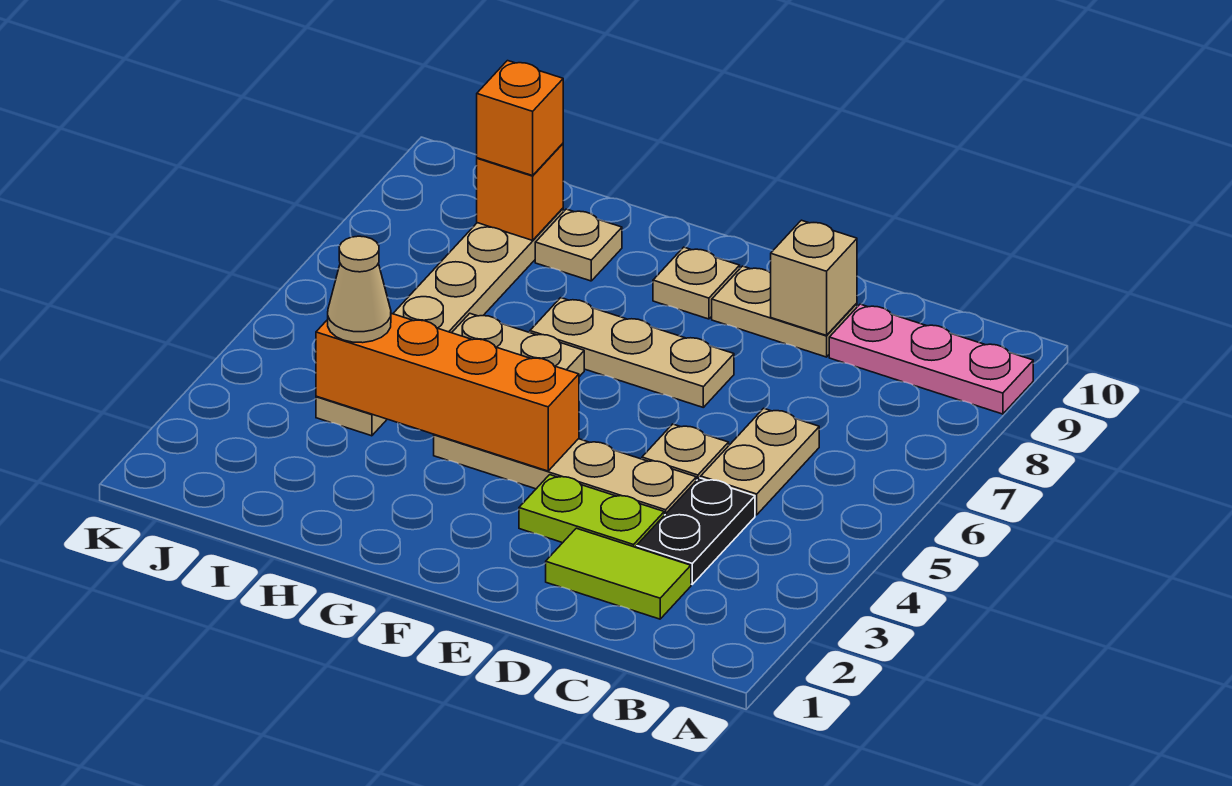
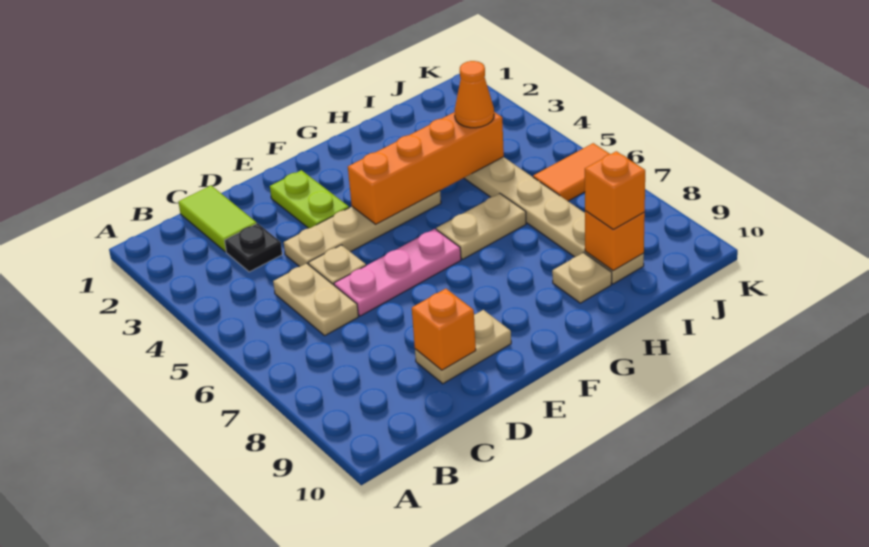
pink 1x3 plate [829,304,1033,414] -> pink 1x3 plate moved to [334,229,461,316]
lime 1x2 tile [546,528,691,619] -> lime 1x2 tile turned to [179,186,257,252]
black 1x2 plate [636,478,755,584] -> black 1x1 plate [225,223,282,272]
lime 1x2 plate [519,475,664,547] -> lime 1x2 plate turned to [270,170,349,228]
tan 1x1 brick [771,220,857,335] -> orange 1x1 brick [412,289,476,370]
tan 1x3 plate [530,298,734,407] -> none
tan 1x1 plate [653,247,740,319] -> none
tan 1x1 cone [328,236,391,343] -> orange 1x1 cone [455,61,494,128]
none -> orange 1x2 tile [533,143,609,201]

